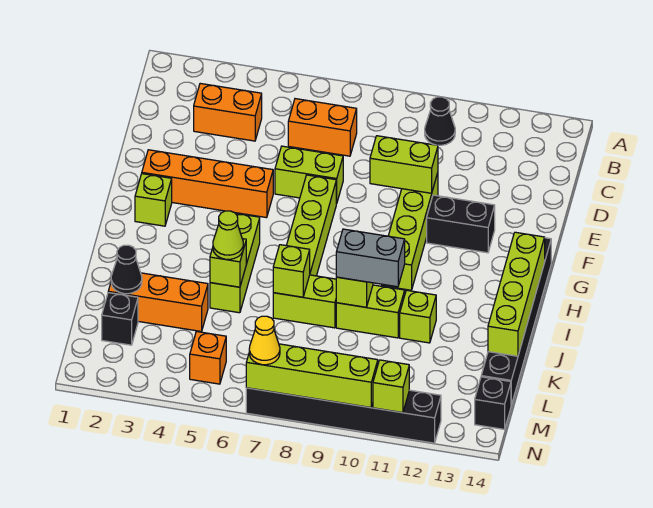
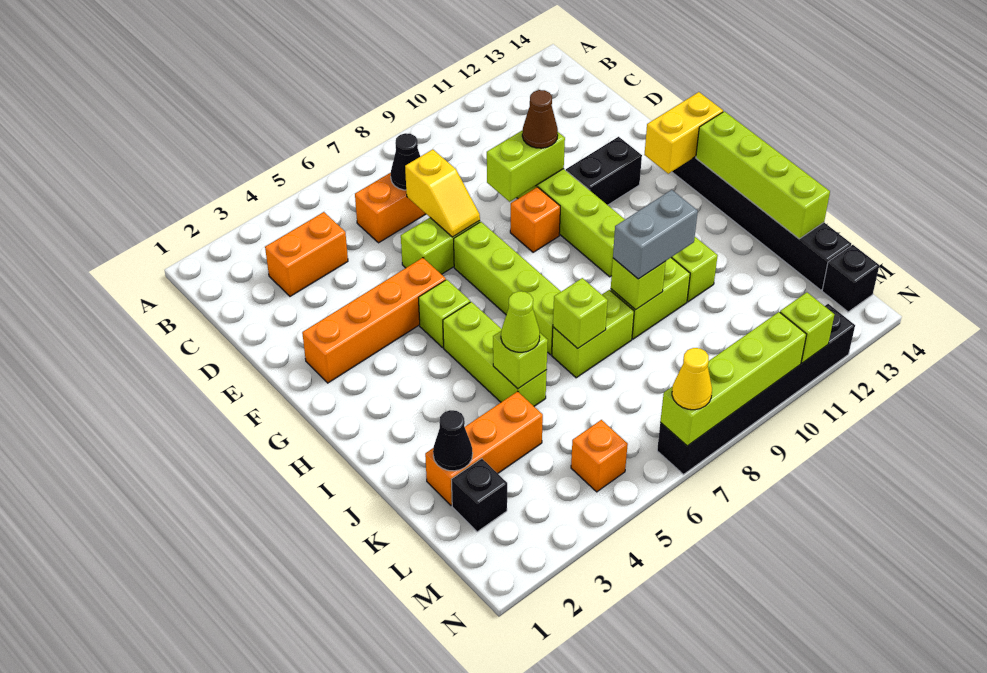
black 1x1 cone [425,97,455,145] -> black 1x1 cone moved to [391,133,420,190]
none -> yellow 1x2 slope [405,149,480,237]
none -> brown 1x1 cone [522,90,558,148]
none -> orange 1x1 brick [510,187,560,252]
lime 1x1 brick [135,174,172,226] -> lime 1x1 brick moved to [419,280,470,347]
none -> yellow 1x2 brick [644,92,723,174]

